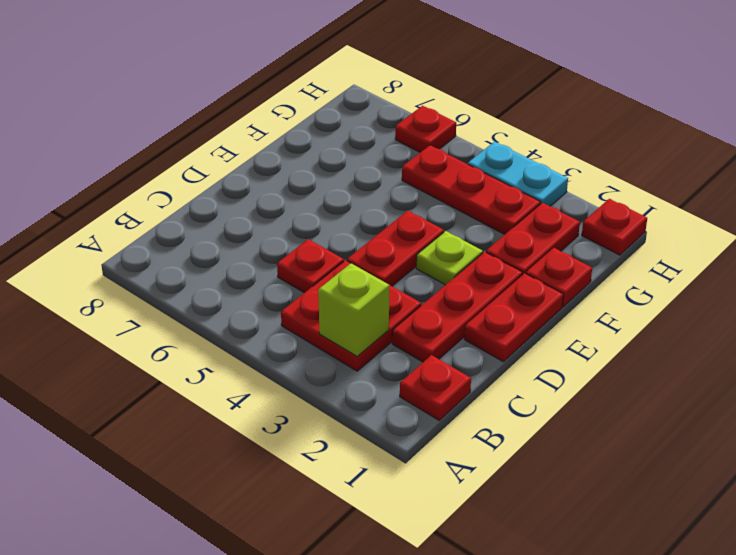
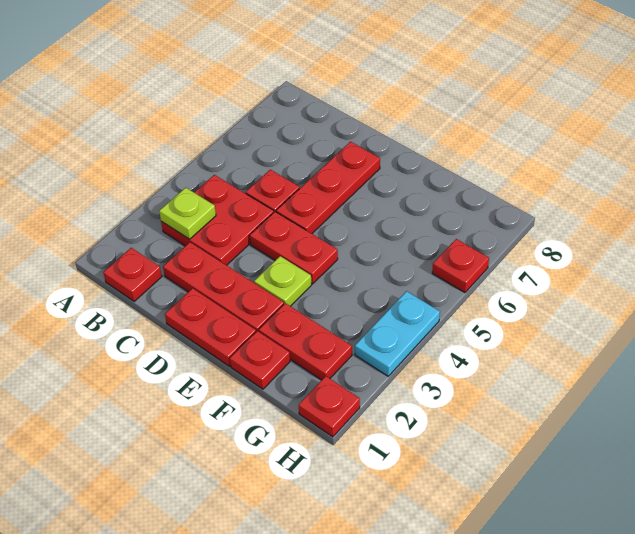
lime 1x1 brick [318,263,389,356] -> lime 1x1 plate [159,188,216,239]
red 1x3 plate [402,145,540,234] -> red 1x3 plate moved to [276,142,380,234]

